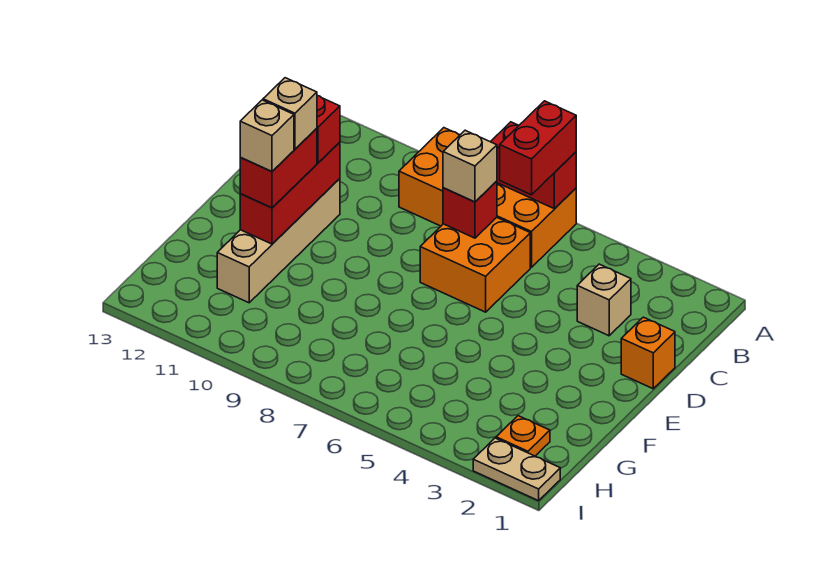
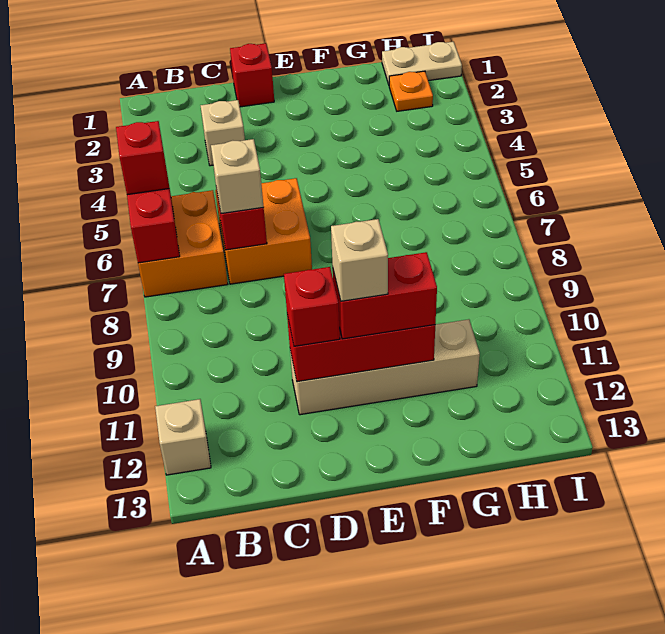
orange 2x4 brick [399,128,576,267] -> orange 2x2 brick [138,190,228,297]
red 1x2 brick [500,101,576,195] -> red 1x1 brick [116,121,169,195]
orange 1x1 brick [621,317,675,389] -> red 1x1 brick [230,43,274,107]
tan 1x1 brick [240,100,294,172] -> tan 1x1 brick moved to [155,399,211,475]
tan 1x2 plate [473,438,560,501] -> tan 1x2 plate turned to [382,42,462,85]

